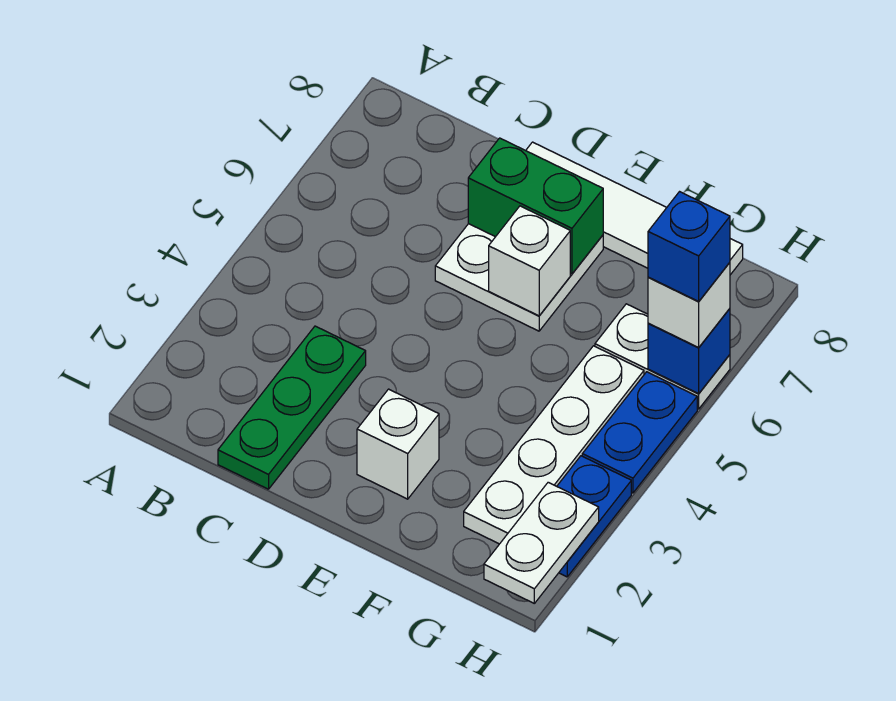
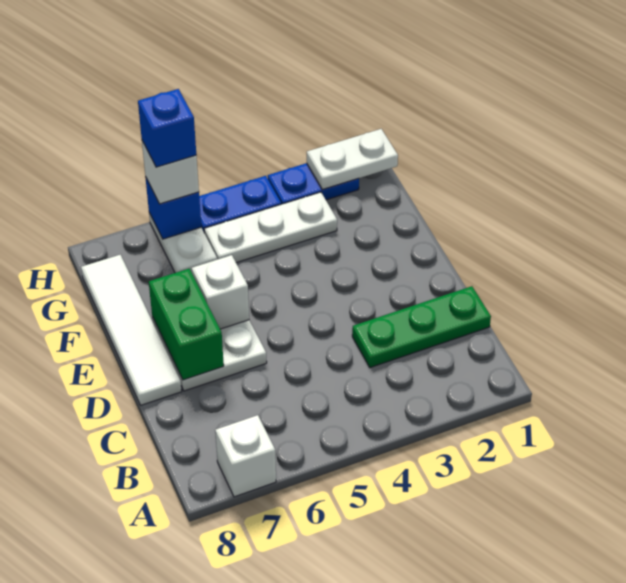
white 1x1 brick [357,389,439,499] -> white 1x1 brick moved to [215,415,276,497]
white 1x4 plate [464,346,644,544] -> white 1x3 plate [204,192,337,263]

